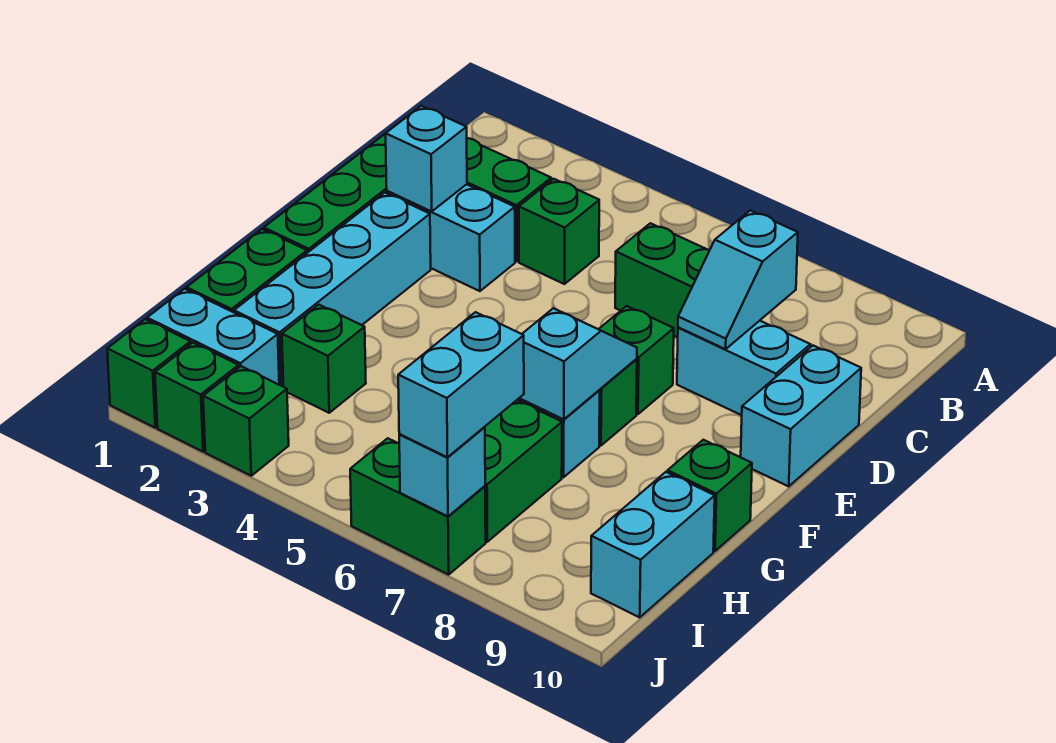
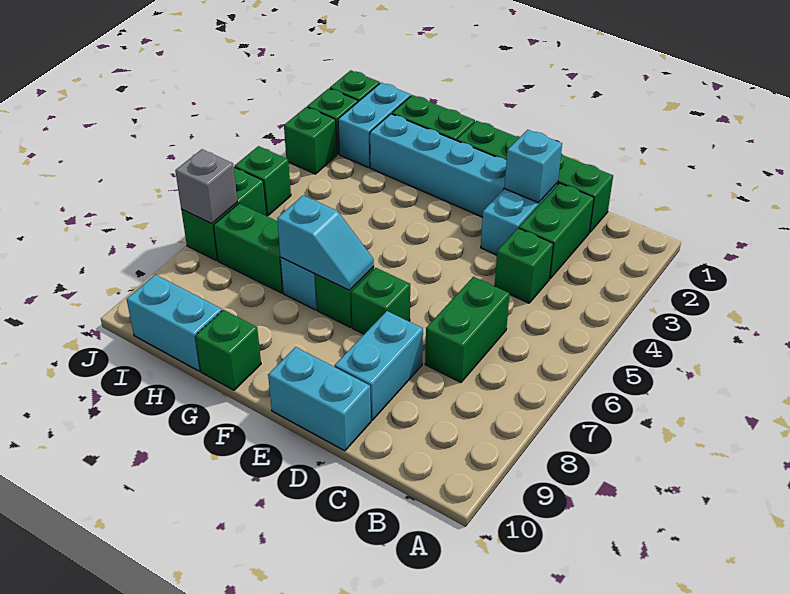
cyan 1x2 slope [678,210,798,349] -> none
green 1x1 brick [282,305,366,413] -> green 1x1 brick moved to [235,146,291,216]
cyan 1x2 brick [398,312,524,457] -> none
cyan 1x1 brick [399,427,485,516] -> grey 1x1 brick [175,149,237,224]

